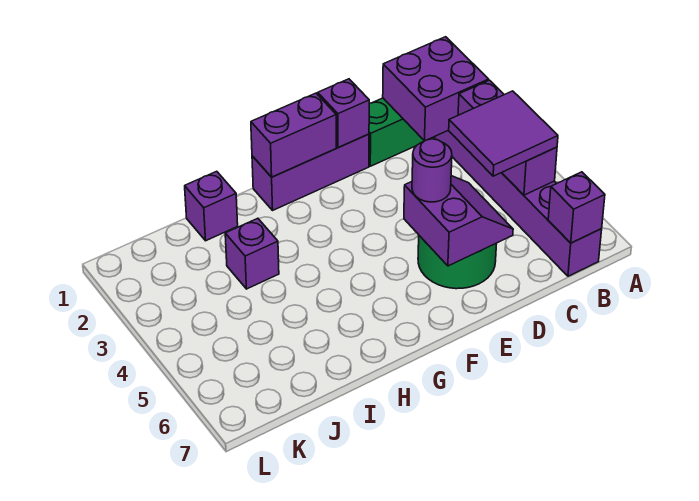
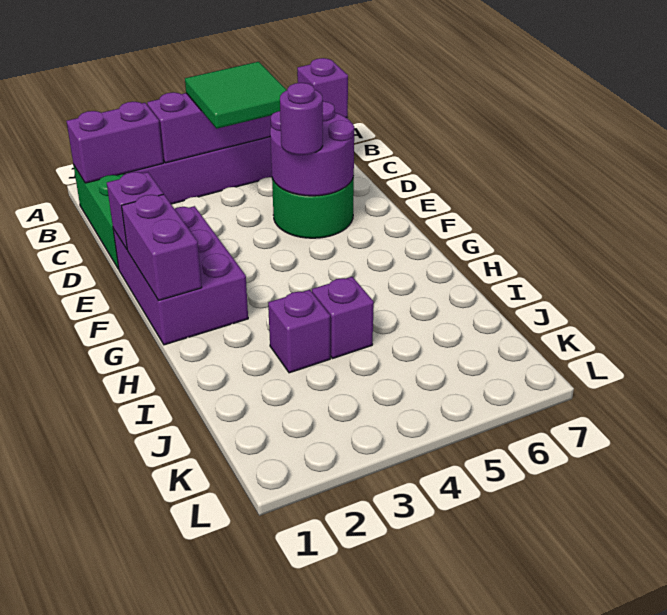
purple 2x2 brick [383,37,489,141] -> purple 1x2 brick [66,102,163,183]
purple 2x2 tile [449,91,558,176] -> green 2x2 tile [185,62,286,129]
purple 2x2 slope [404,176,513,266] -> purple 2x2 round brick [270,101,354,196]
purple 1x3 brick [252,134,369,210] -> purple 2x3 brick [113,206,248,345]
purple 1x1 brick [185,171,238,241] -> purple 1x1 brick moved to [312,277,374,358]

